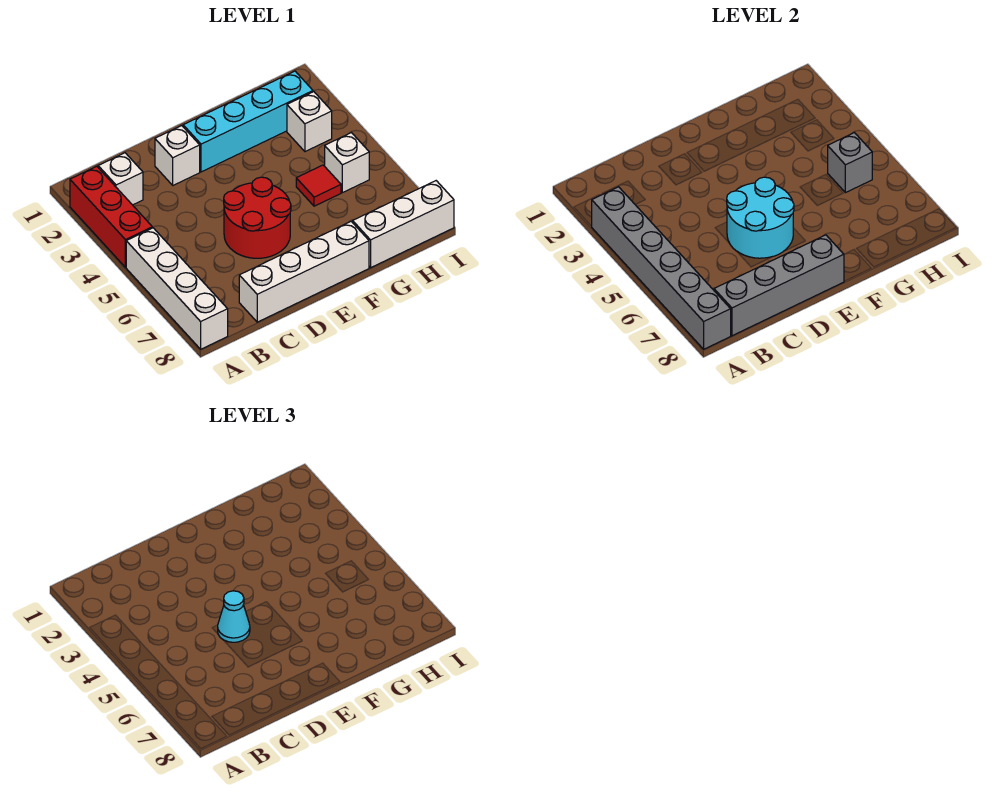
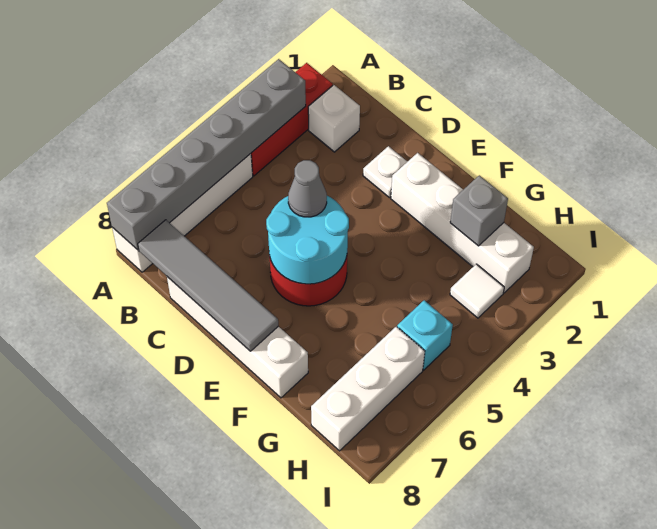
grey 1x4 brick [714,235,844,336] -> grey 1x4 tile [138,220,278,351]
white 1x1 brick [155,126,200,185] -> white 1x1 plate [363,146,407,198]
cyan 1x1 cone [218,591,250,642] -> grey 1x1 cone [288,160,327,217]
cyan 1x4 brick [183,71,313,172] -> white 1x4 brick [391,153,534,293]
red 1x1 tile [296,165,341,206] -> none
white 1x3 brick [353,181,454,268] -> white 1x3 brick turned to [311,327,425,451]
white 1x1 brick [287,92,332,152] -> white 1x1 tile [450,264,504,318]
white 1x1 brick [325,133,369,193] -> cyan 1x1 brick [397,300,453,370]
grey 1x1 brick [828,133,872,193] -> grey 1x1 brick moved to [450,175,508,246]

